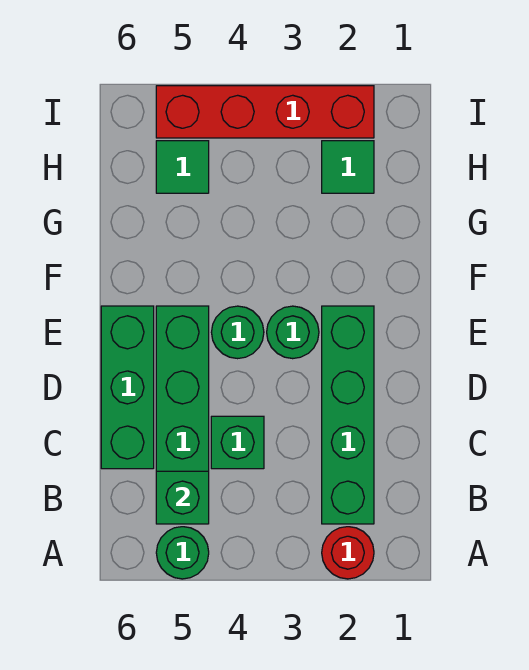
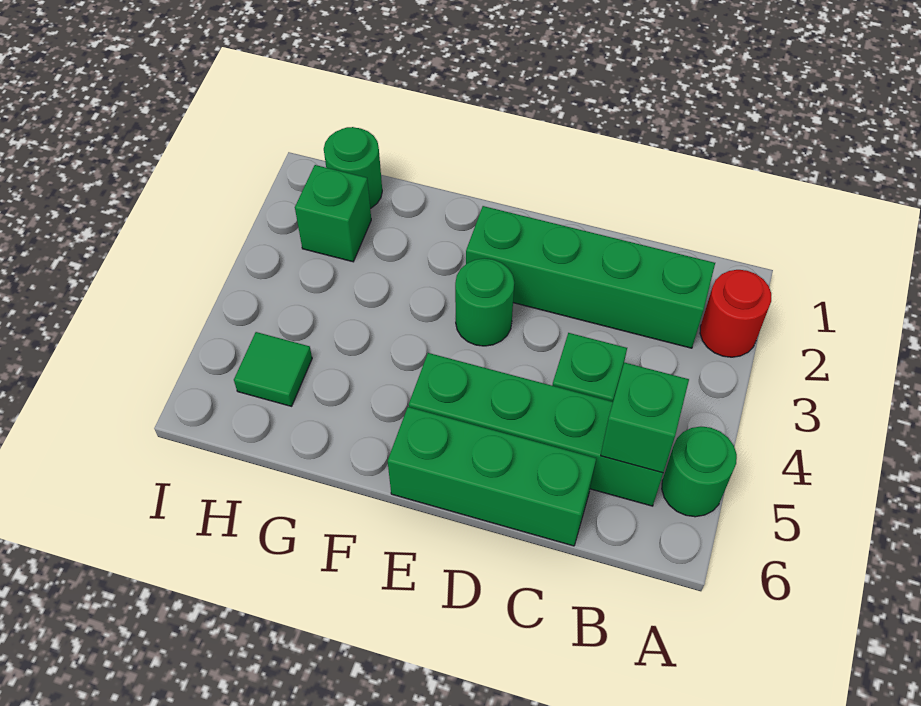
green 1x1 round brick [211,306,264,359] -> green 1x1 round brick moved to [324,127,382,209]
green 1x1 tile [322,141,374,193] -> green 1x1 brick [295,165,371,262]
red 1x4 brick [156,86,374,138] -> none

